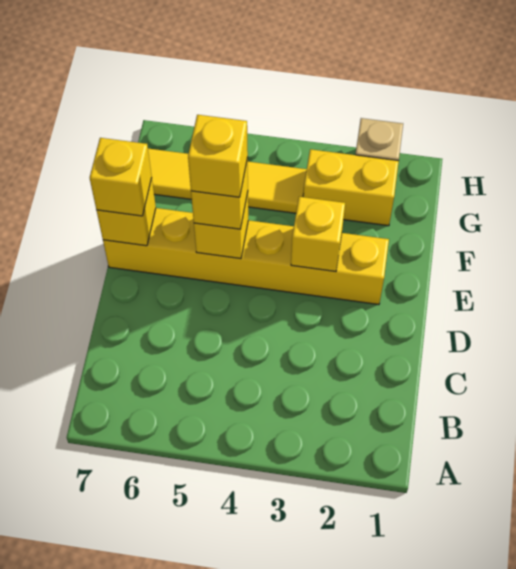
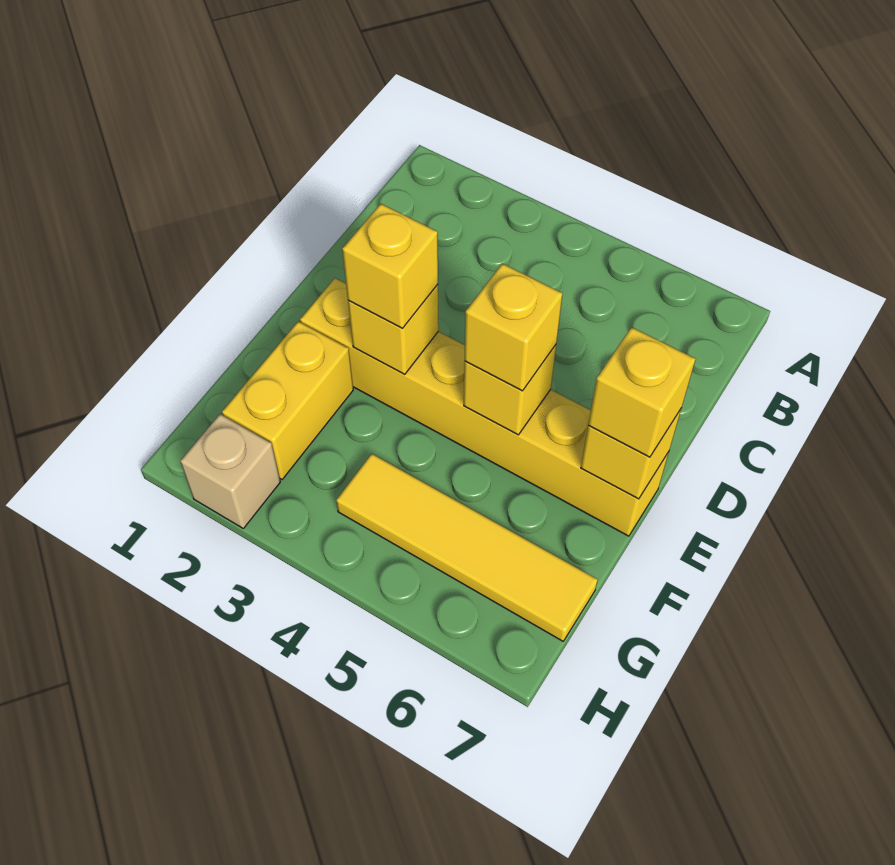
yellow 1x1 brick [188,115,248,197] -> yellow 1x1 brick moved to [342,204,438,329]
yellow 1x2 brick [303,149,399,226] -> yellow 1x2 brick turned to [222,321,353,479]

